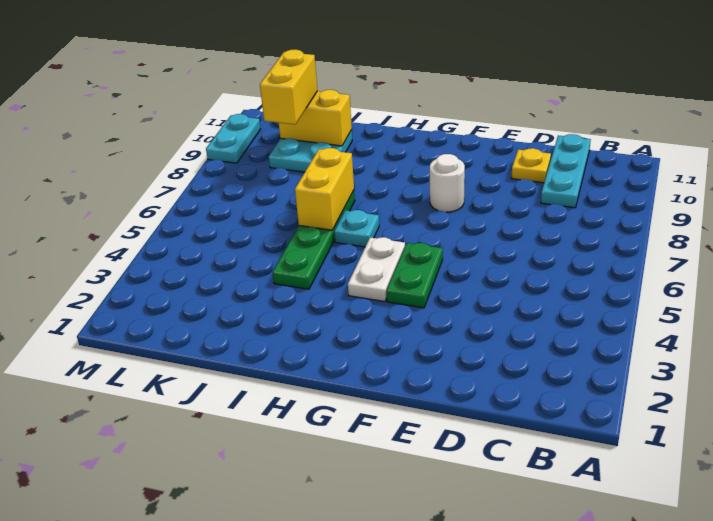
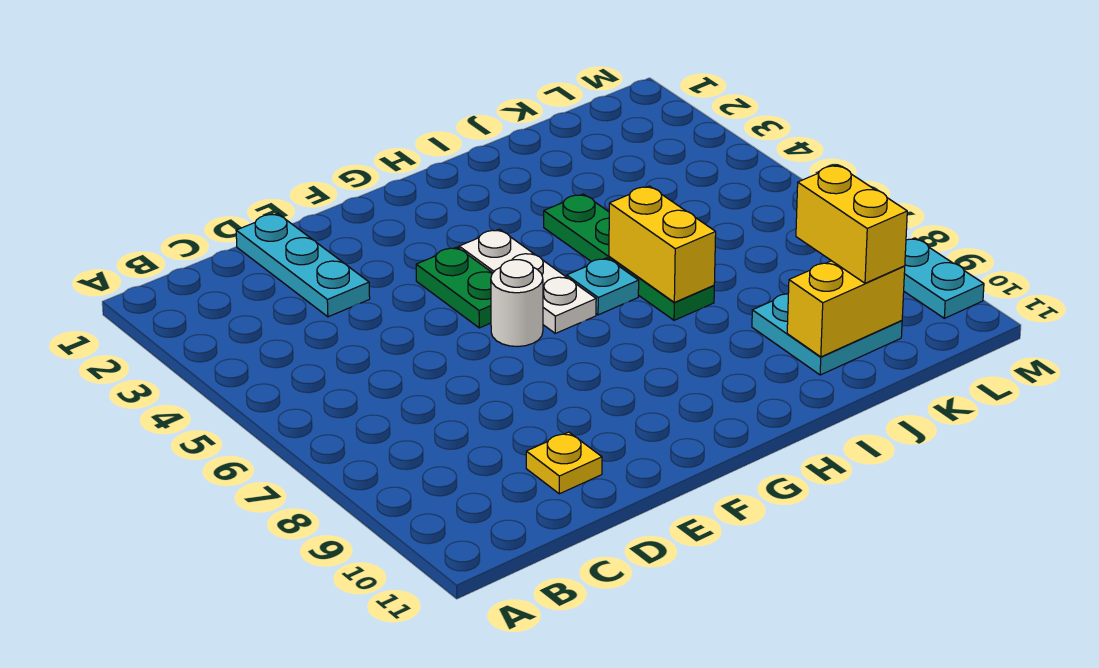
cyan 1x3 plate [541,134,591,208] -> cyan 1x3 plate moved to [236,213,370,317]
white 1x1 round brick [430,154,465,212] -> white 1x1 round brick moved to [491,260,543,347]
white 1x2 plate [348,237,405,302] -> white 1x3 plate [459,229,596,333]

